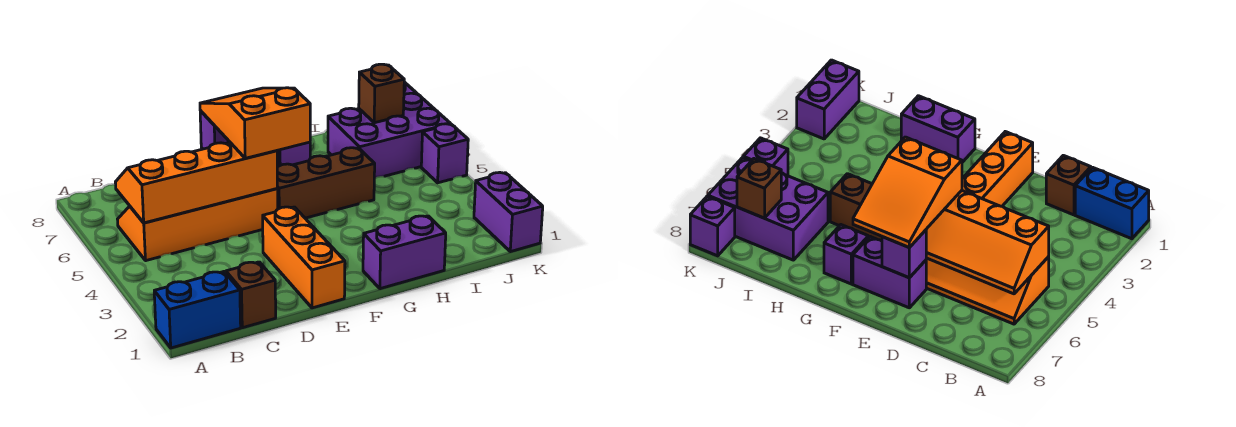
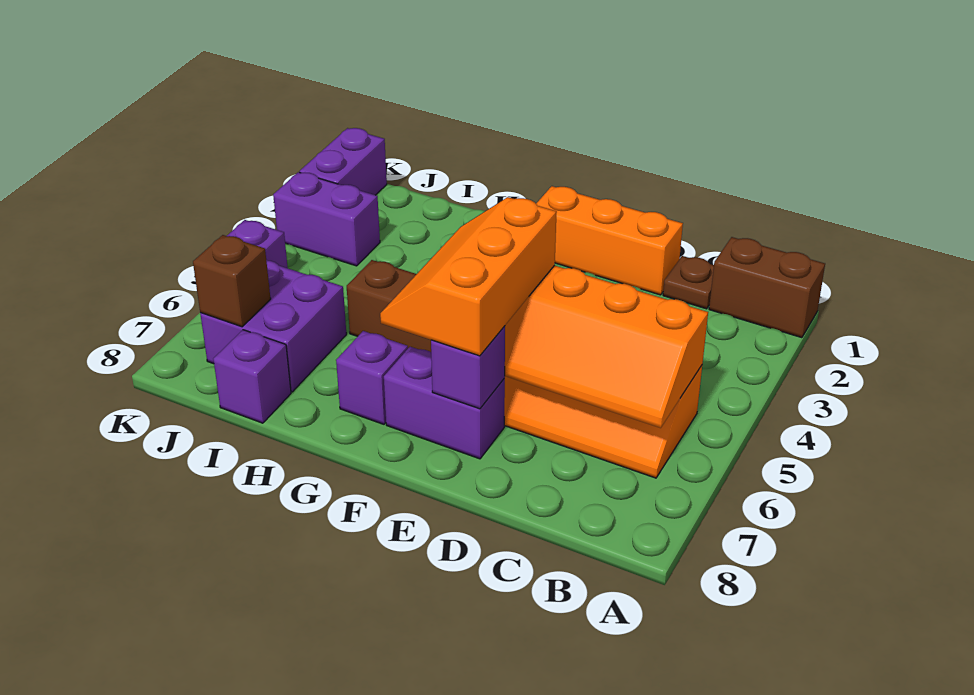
blue 1x2 brick [154,272,241,348] -> brown 1x2 brick [709,237,825,338]
brown 1x1 brick [226,262,276,328] -> brown 1x1 plate [663,256,714,309]
orange 1x3 brick [263,207,345,308] -> orange 1x3 brick turned to [536,186,683,295]
orange 2x3 slope [200,88,310,158] -> orange 2x3 slope turned to [380,197,557,356]
purple 1x2 brick [363,216,446,289] -> purple 1x2 brick moved to [273,172,380,266]
purple 2x3 brick [328,93,451,178] -> purple 2x2 brick [200,260,346,392]
purple 1x1 brick [690,196,735,256] -> purple 1x1 brick moved to [213,330,291,423]

